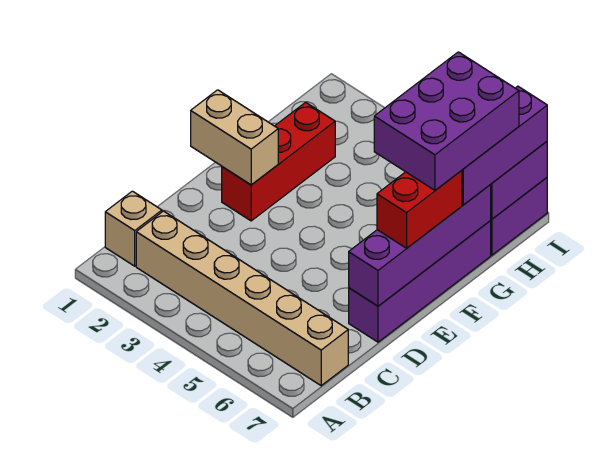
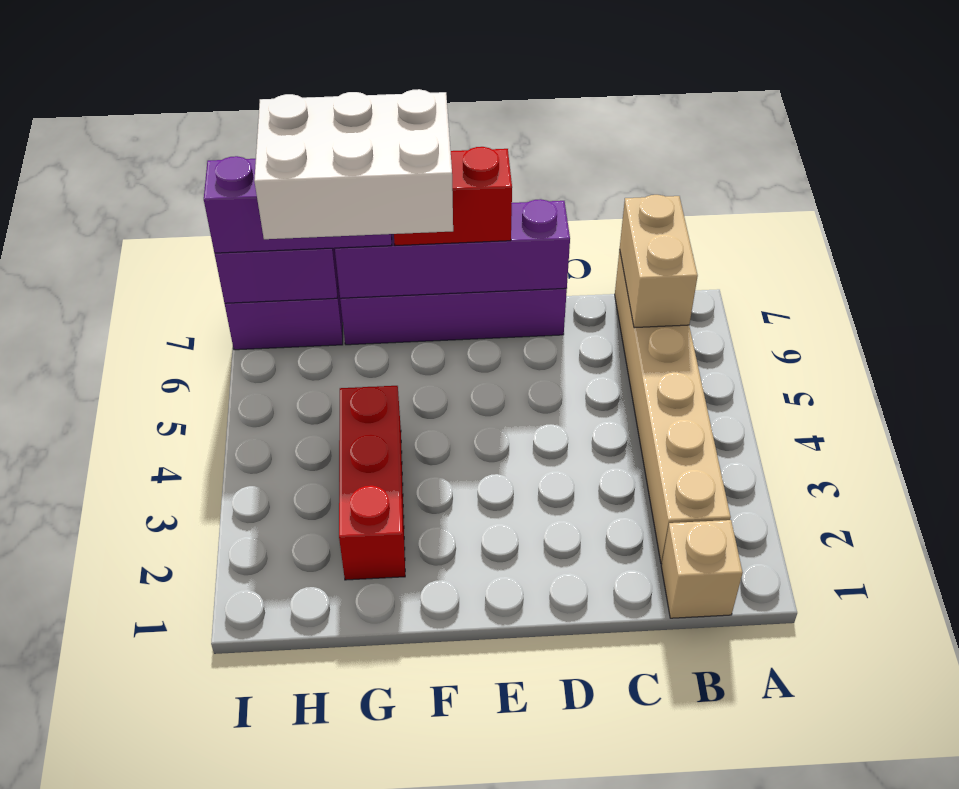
tan 1x2 brick [191,90,278,185] -> tan 1x2 brick moved to [620,195,698,328]
red 1x3 brick [222,102,335,221] -> red 1x3 brick turned to [339,386,405,580]
purple 2x3 brick [374,52,519,190] -> white 2x3 brick [254,89,453,239]

